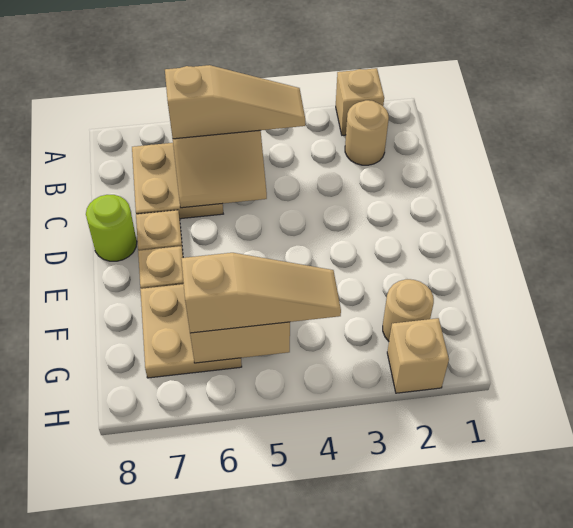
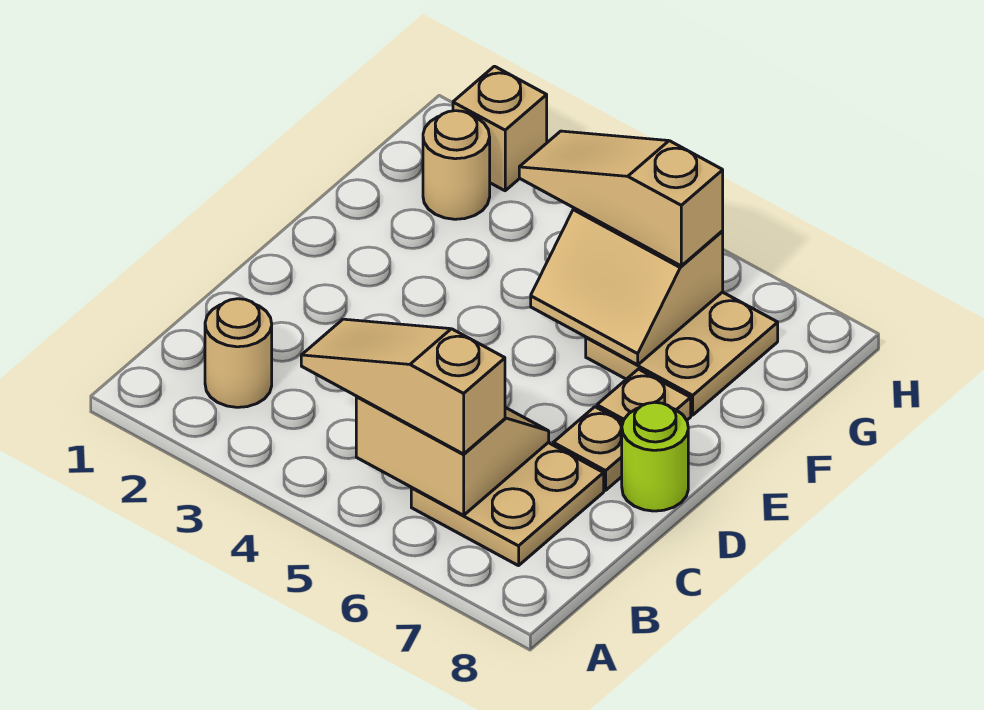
tan 1x1 brick [336,68,384,135] -> none

